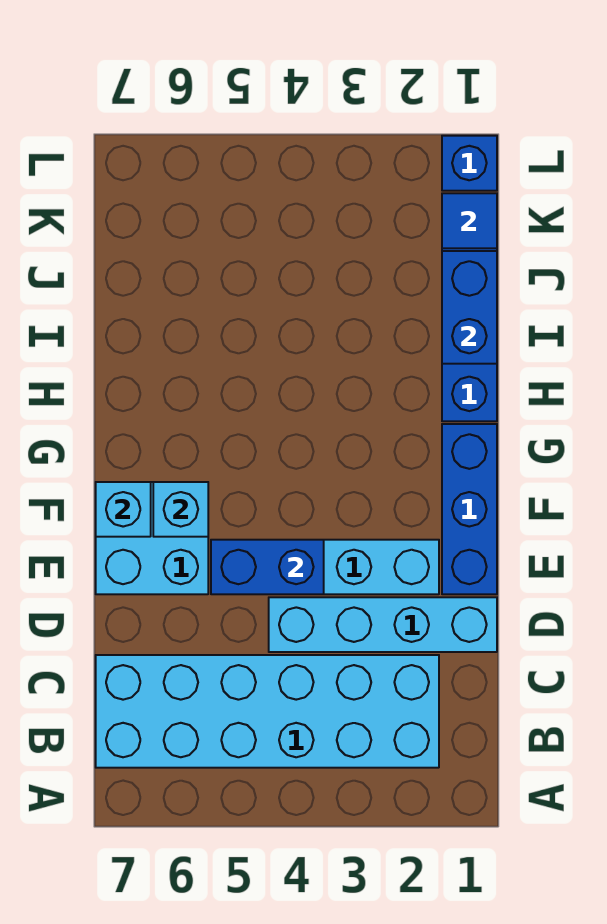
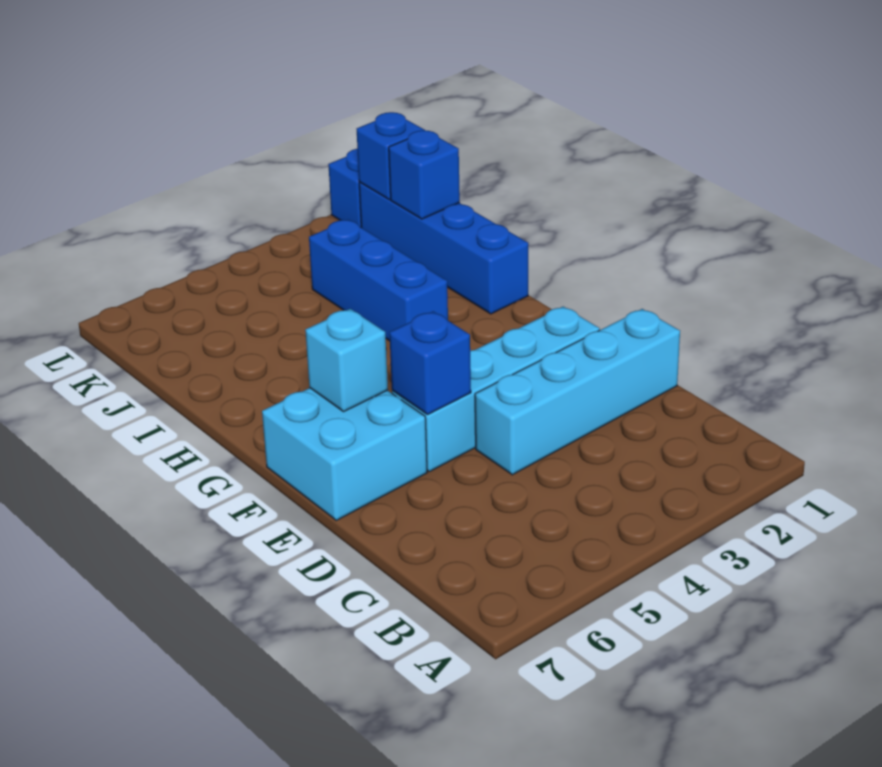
cyan 2x6 brick [96,655,439,768] -> none
blue 1x3 brick [442,424,497,594] -> blue 1x3 brick moved to [309,220,448,341]
blue 1x2 brick [211,540,324,594] -> blue 1x1 brick [389,311,471,414]
cyan 1x1 brick [96,482,151,537] -> none
blue 1x2 brick [442,251,497,364] -> blue 1x1 brick [389,130,460,219]
blue 1x1 tile [442,193,497,248] -> blue 1x1 brick [357,112,424,200]

